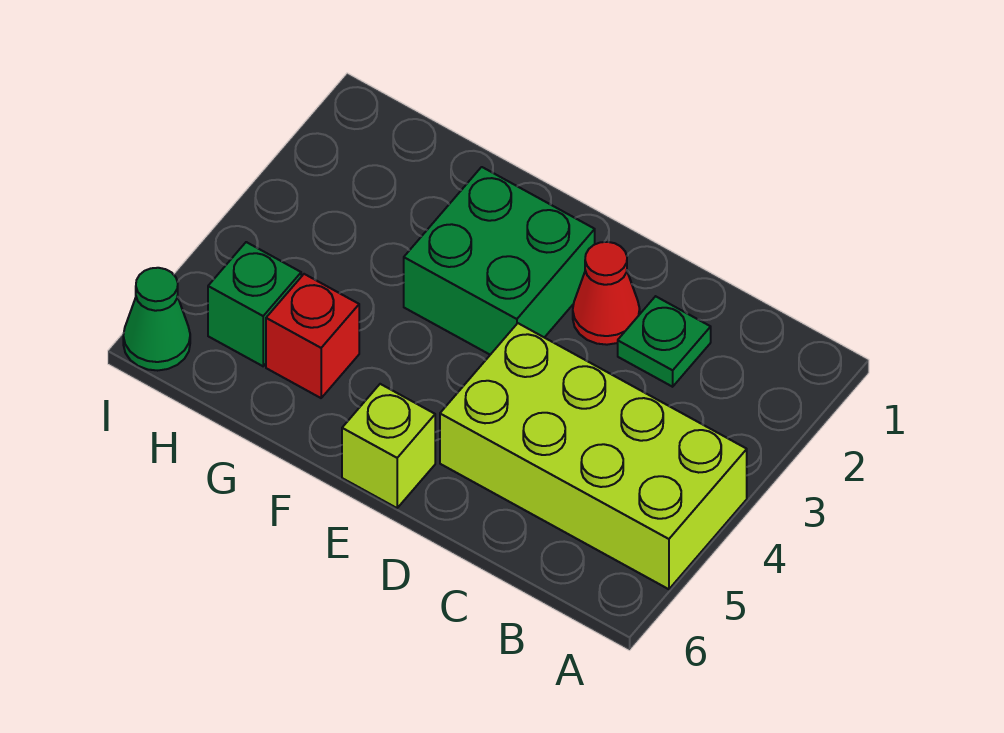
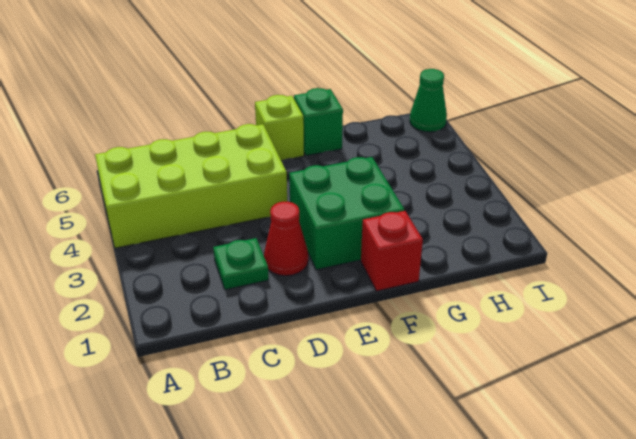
red 1x1 brick [266,274,359,398] -> red 1x1 brick moved to [361,211,423,291]
green 1x1 brick [208,242,301,366] -> green 1x1 brick moved to [294,88,343,156]

